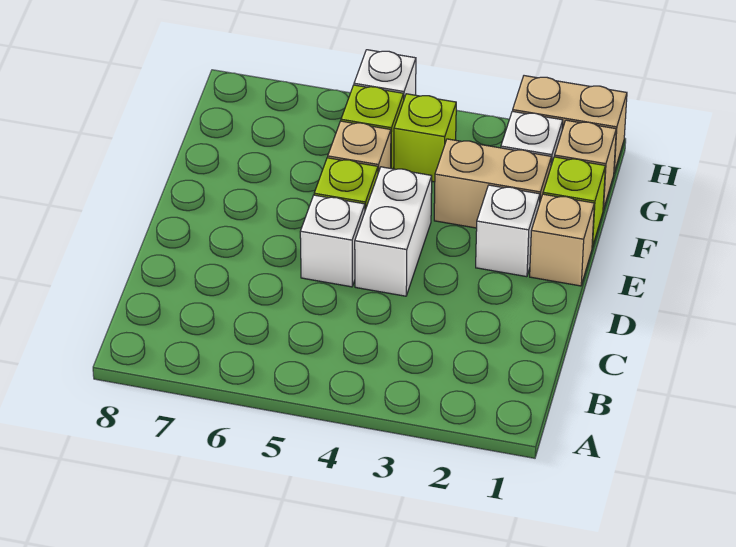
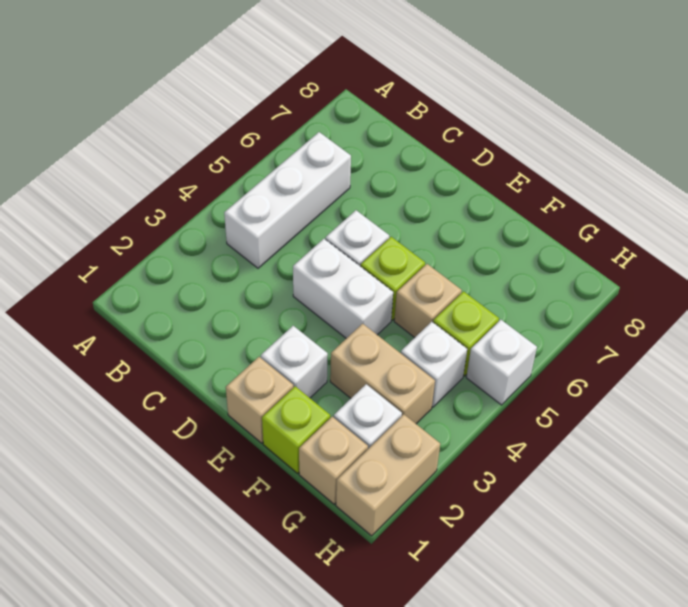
none -> white 1x3 brick [224,132,351,268]
tan 1x2 brick [434,139,551,228] -> tan 1x2 brick turned to [330,324,435,424]
lime 1x1 brick [394,94,456,182] -> white 1x1 brick [401,322,467,407]

